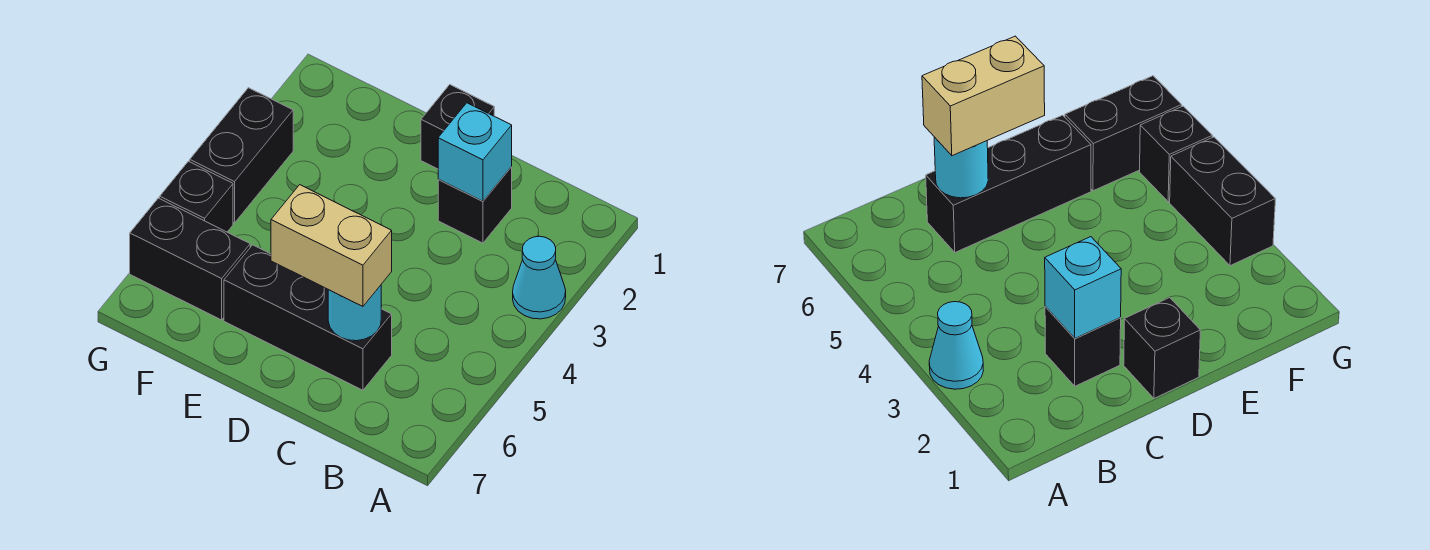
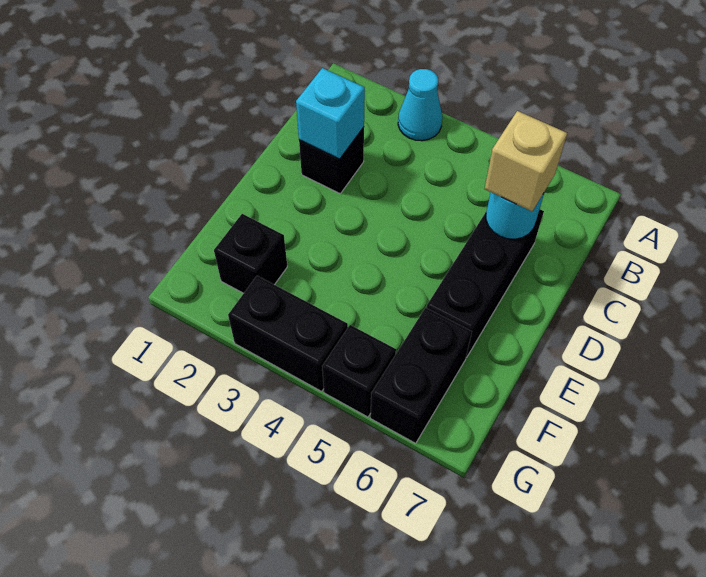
tan 1x2 brick [271,185,392,306] -> tan 1x1 brick [485,111,567,211]
black 1x1 brick [421,85,494,169] -> black 1x1 brick moved to [214,214,287,293]

